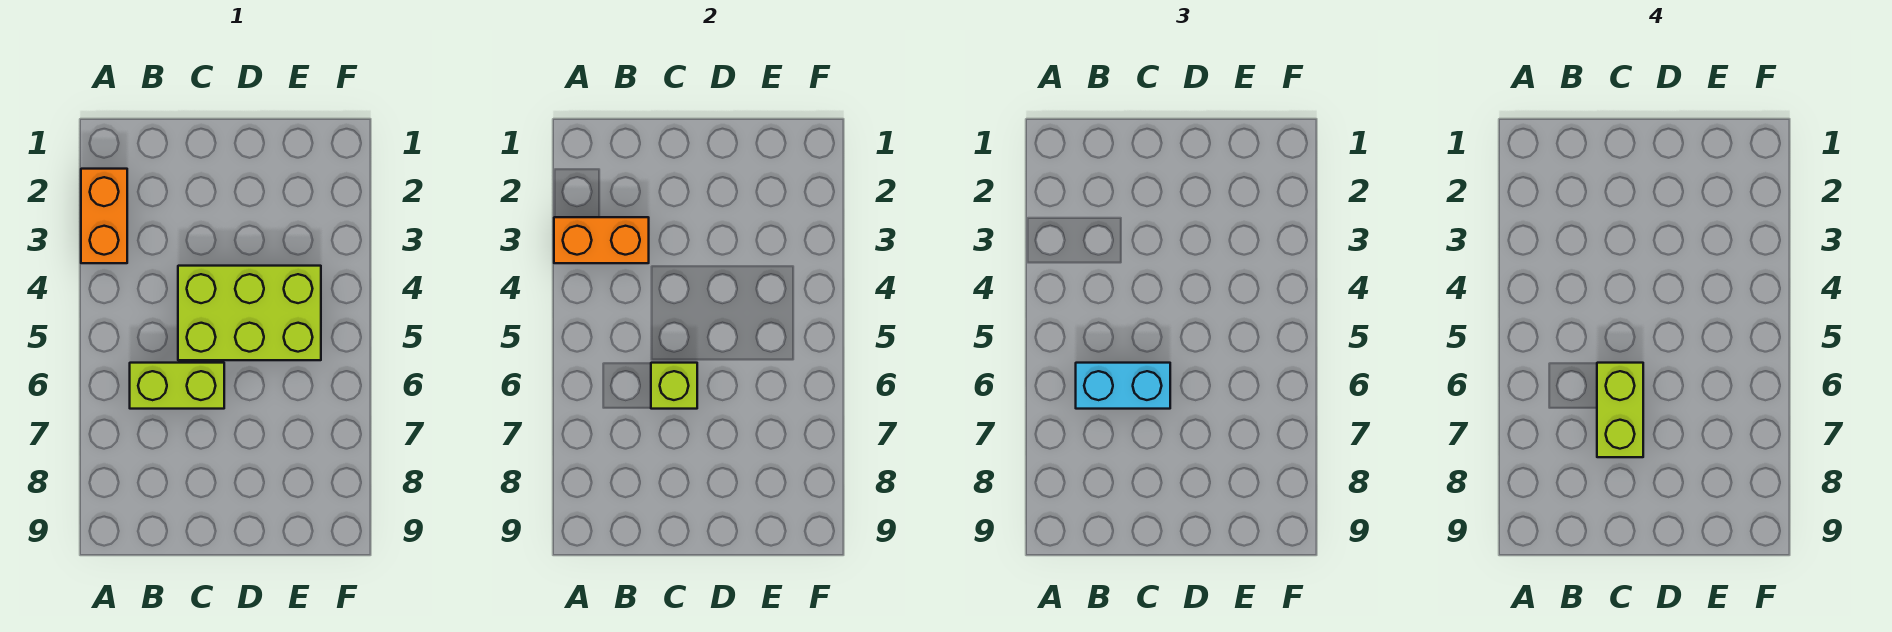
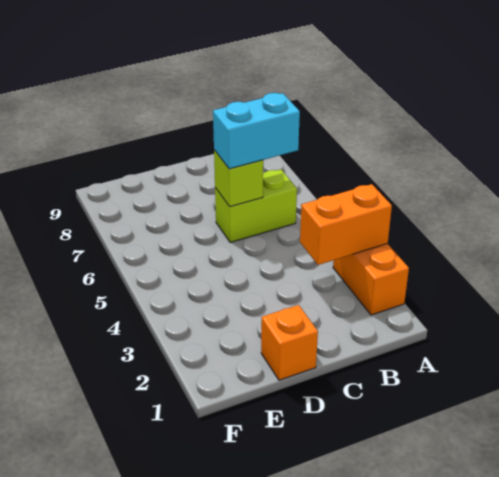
lime 2x3 brick [178,266,321,360] -> none
lime 1x2 brick [1597,363,1643,457] -> none
none -> orange 1x1 brick [261,305,318,380]

